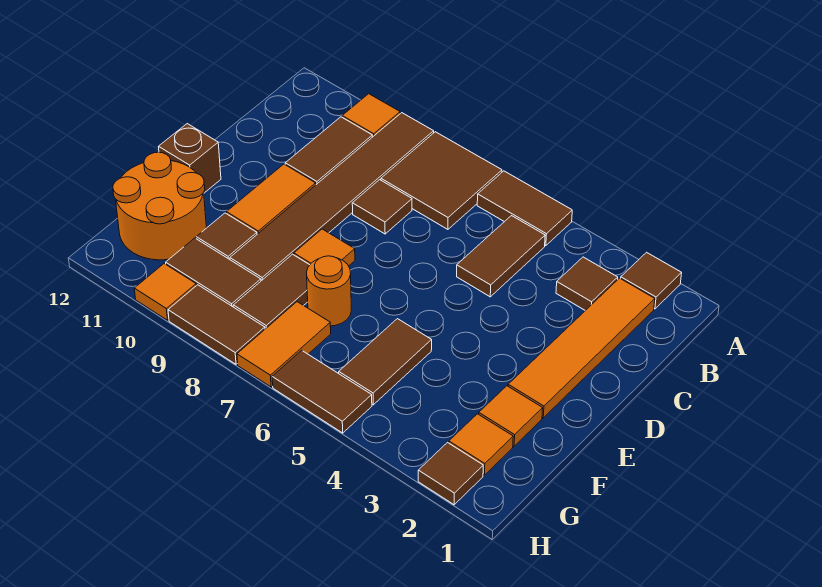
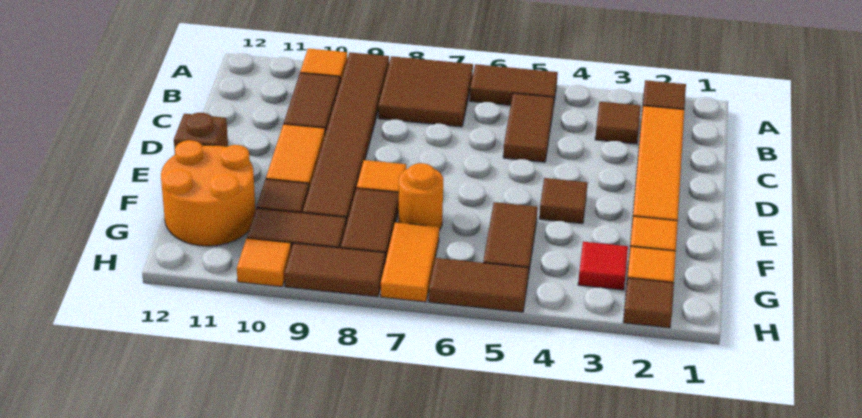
brown 1x1 tile [352,180,412,234] -> brown 1x1 tile moved to [539,178,588,224]
none -> red 1x1 tile [578,242,628,290]

